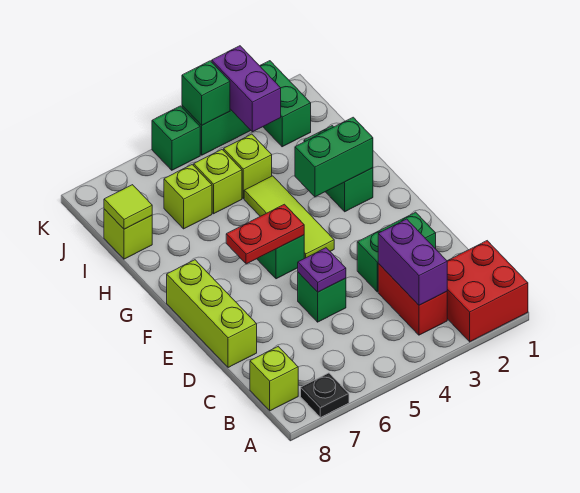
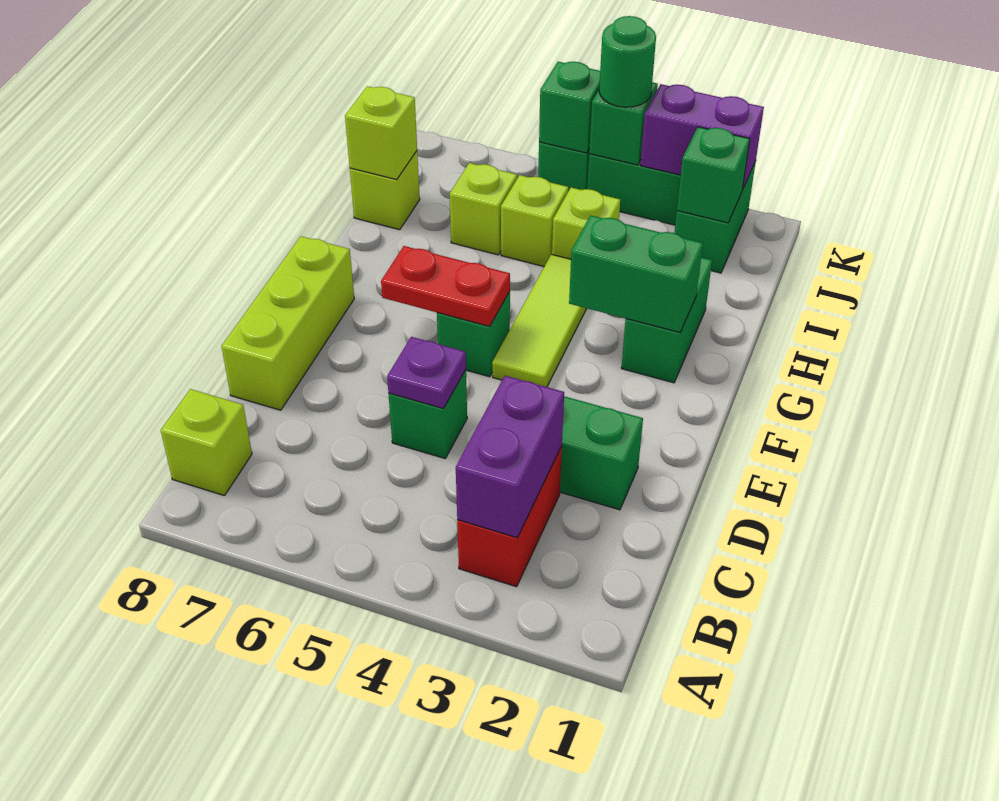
red 2x2 brick [447,241,528,342] -> none
black 1x1 plate [301,373,349,417] -> none
lime 1x1 tile [104,185,152,229] -> lime 1x1 brick [345,86,417,180]
none -> green 1x1 brick [677,127,750,223]
purple 1x2 brick [212,46,281,132] -> purple 1x2 brick turned to [641,84,764,190]
none -> green 1x1 round brick [599,16,656,107]
none -> green 1x1 brick [539,62,600,153]

